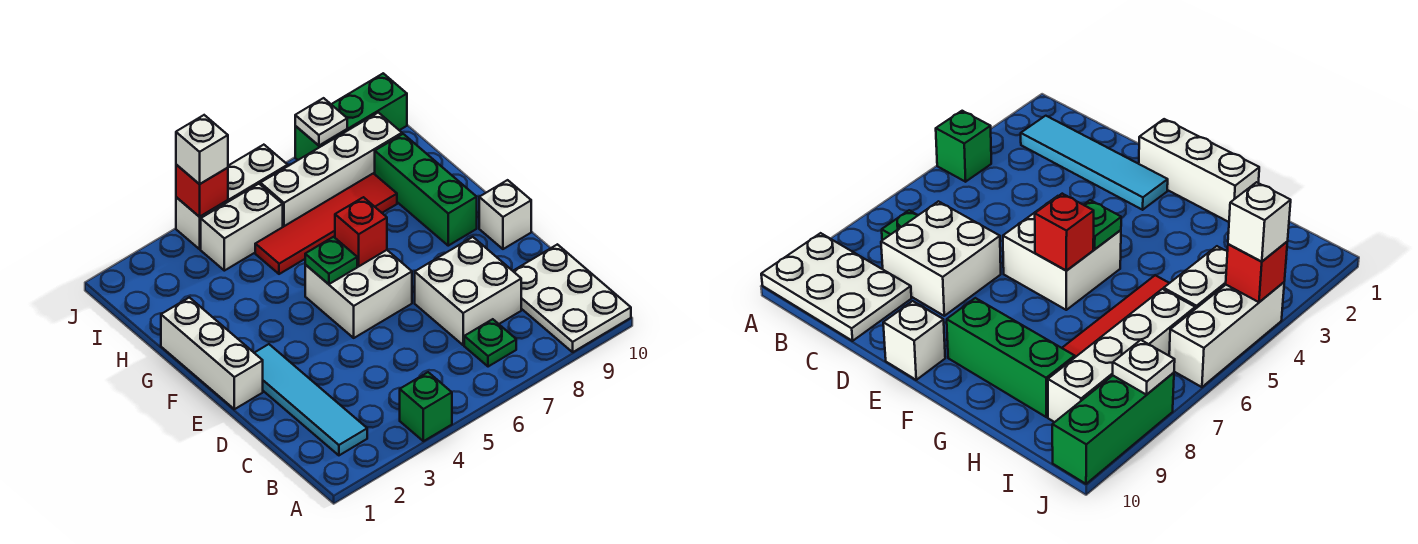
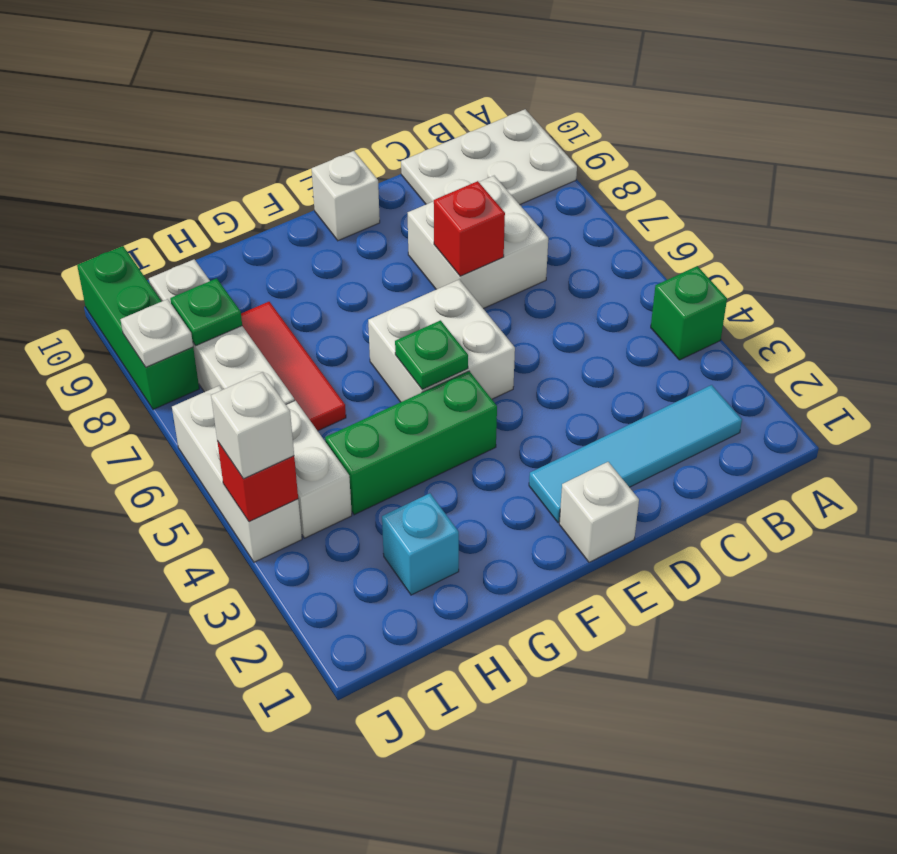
green 1x1 plate [464,319,516,367] -> green 1x1 plate moved to [170,278,242,345]
white 1x3 brick [161,297,263,409] -> white 1x1 brick [559,462,639,562]
red 1x1 brick [335,197,387,266] -> red 1x1 brick moved to [434,181,505,276]
green 1x3 brick [375,134,477,246] -> green 1x3 brick moved to [325,371,497,515]
none -> cyan 1x1 brick [382,493,459,595]
red 1x4 tile [255,173,397,274] -> red 1x3 tile [241,302,346,431]

